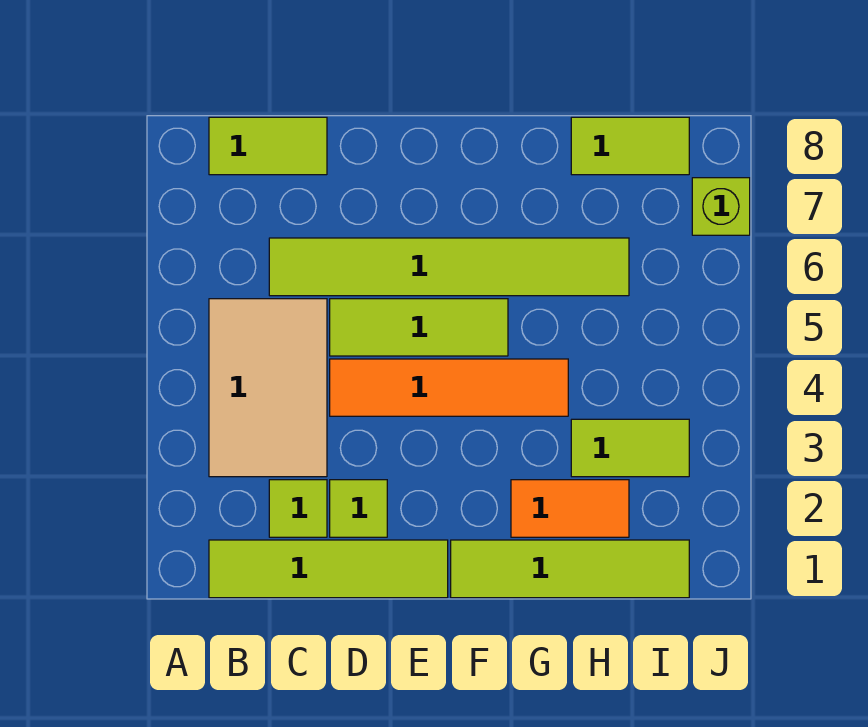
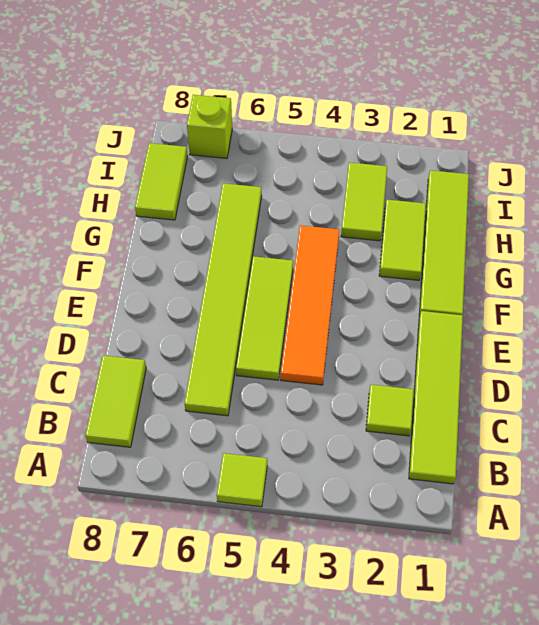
tan 2x3 tile [209,299,327,477] -> none
lime 1x1 tile [330,480,387,537] -> lime 1x1 tile moved to [217,453,267,507]
orange 1x2 tile [511,480,629,537] -> lime 1x2 tile [379,200,426,280]

